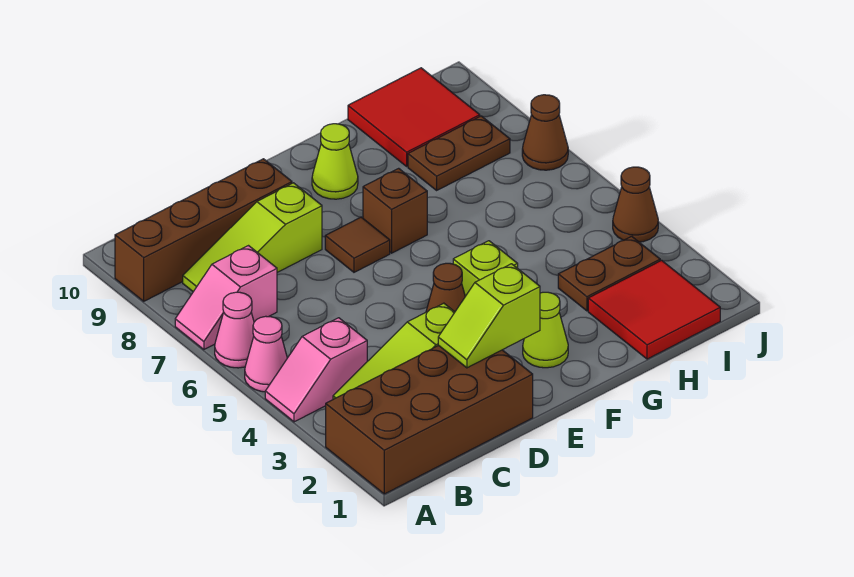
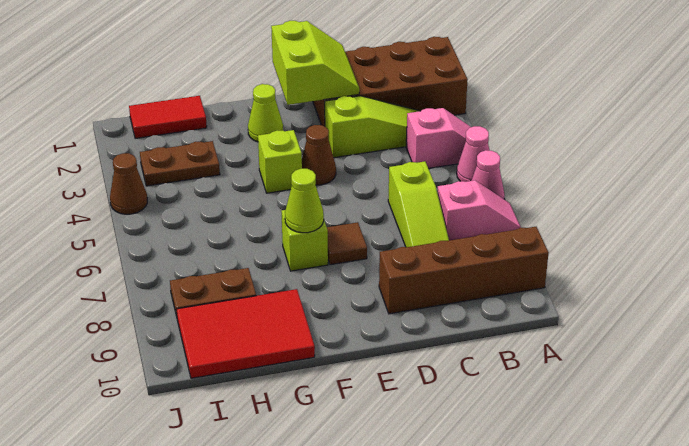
lime 1x3 slope [183,183,322,292] -> lime 1x3 slope turned to [388,161,449,247]
lime 1x2 slope [438,264,540,368] -> lime 2x2 slope [271,21,359,105]
brown 1x1 brick [363,168,427,253] -> lime 1x1 brick [282,210,328,271]
lime 1x1 cone [312,124,358,199] -> lime 1x1 cone moved to [285,169,324,233]
red 2x2 tile [588,260,720,359] -> red 1x2 tile [129,96,207,139]
red 2x2 tile [348,68,480,166] -> red 2x3 tile [176,289,315,378]
brown 1x1 cone [522,95,568,170] -> none

